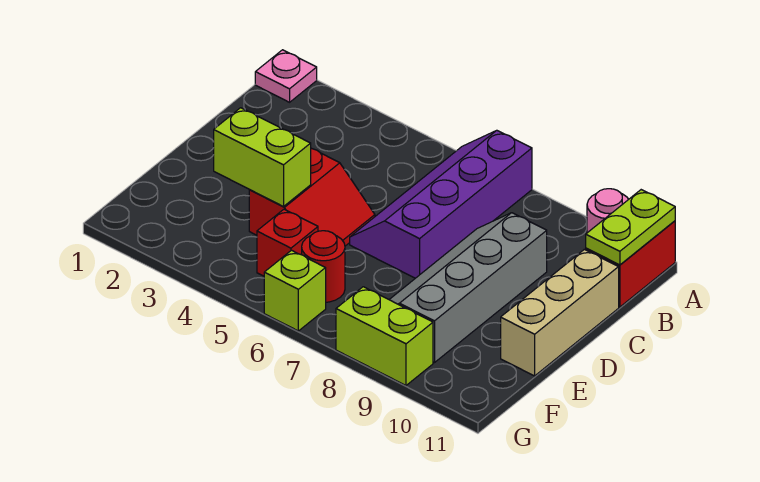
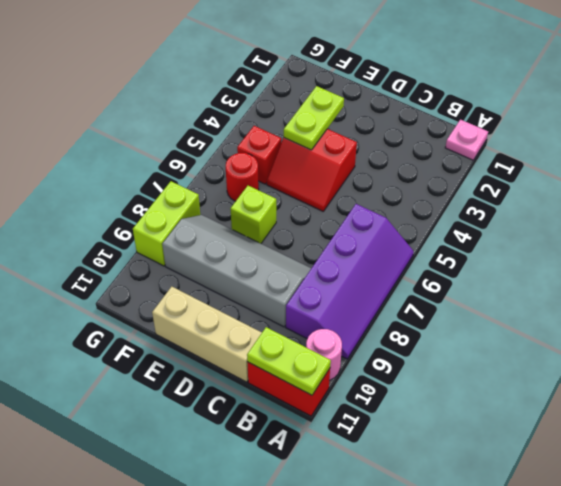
purple 2x4 slope [350,130,532,278] -> purple 2x4 slope turned to [286,204,414,359]
lime 1x2 brick [214,108,311,207] -> lime 1x2 plate [284,86,344,150]
lime 1x1 brick [264,250,326,331] -> lime 1x1 brick moved to [230,186,276,244]

